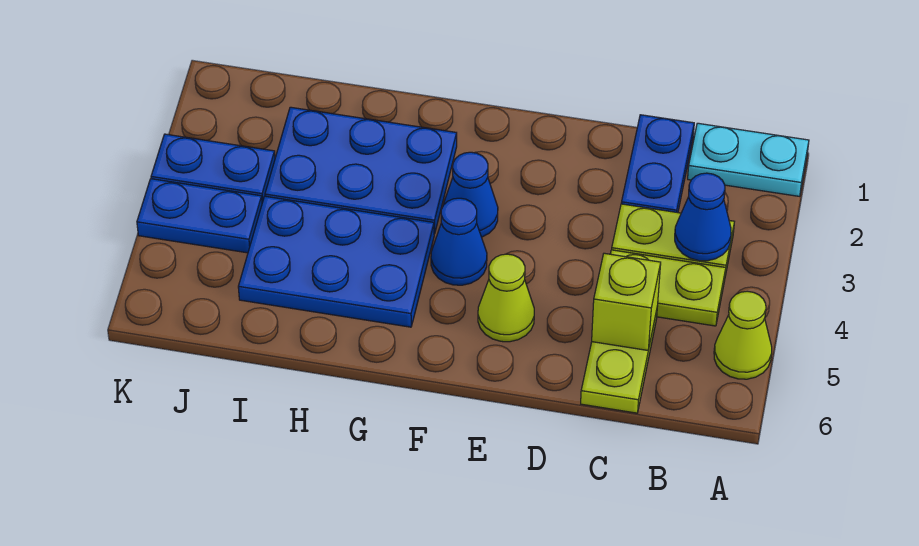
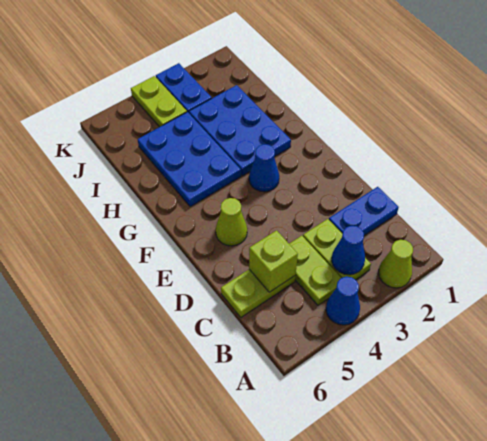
cyan 1x2 plate [688,123,809,196] -> none
lime 1x1 cone [714,291,772,379] -> lime 1x1 cone moved to [379,240,413,288]
blue 1x1 cone [431,198,487,285] -> blue 1x1 cone moved to [326,277,360,325]
blue 1x2 plate [137,179,262,253] -> lime 1x2 plate [131,76,187,127]

